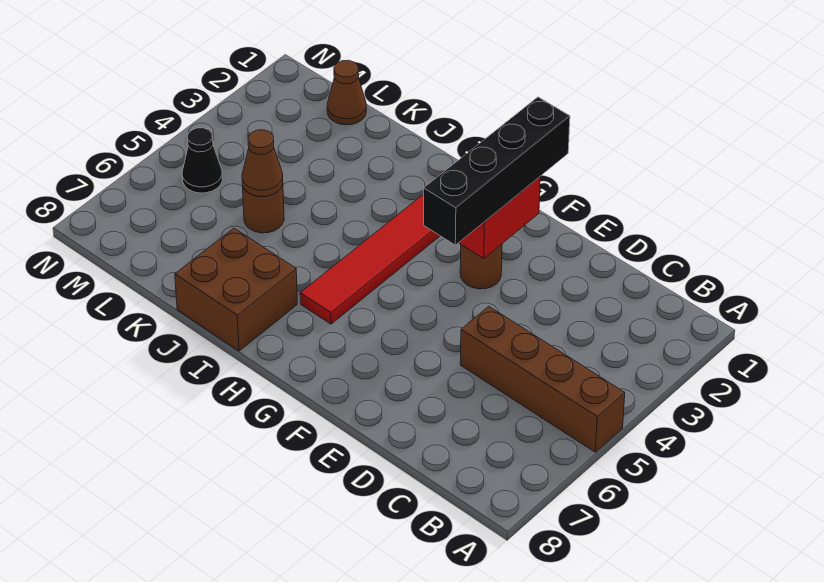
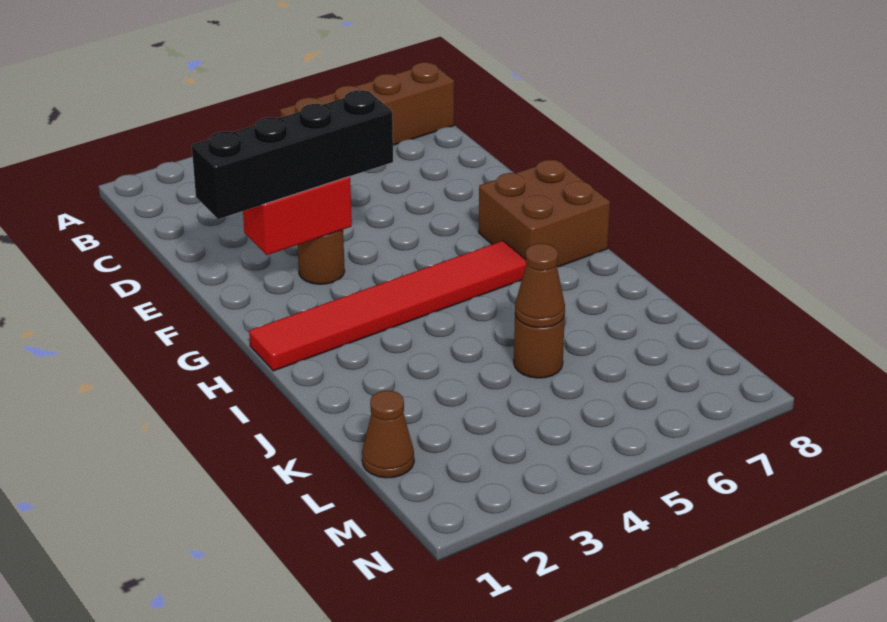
brown 1x4 brick [460,306,625,452] -> brown 1x4 brick turned to [280,62,454,145]
brown 2x2 brick [175,228,297,351] -> brown 2x2 brick moved to [479,160,610,267]
black 1x1 cone [182,128,222,193] -> none

